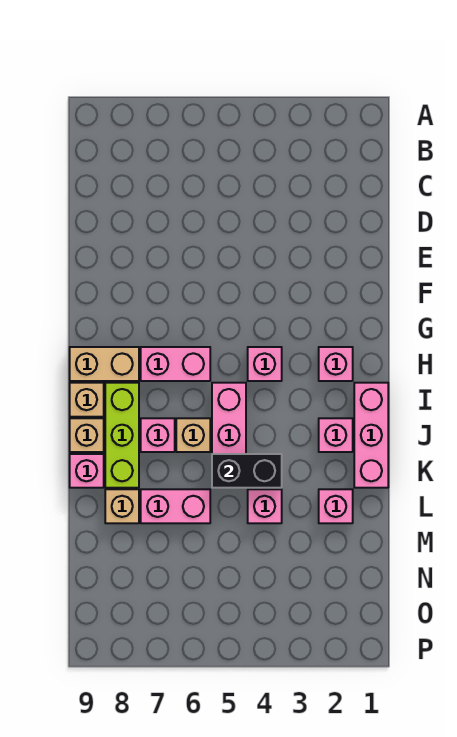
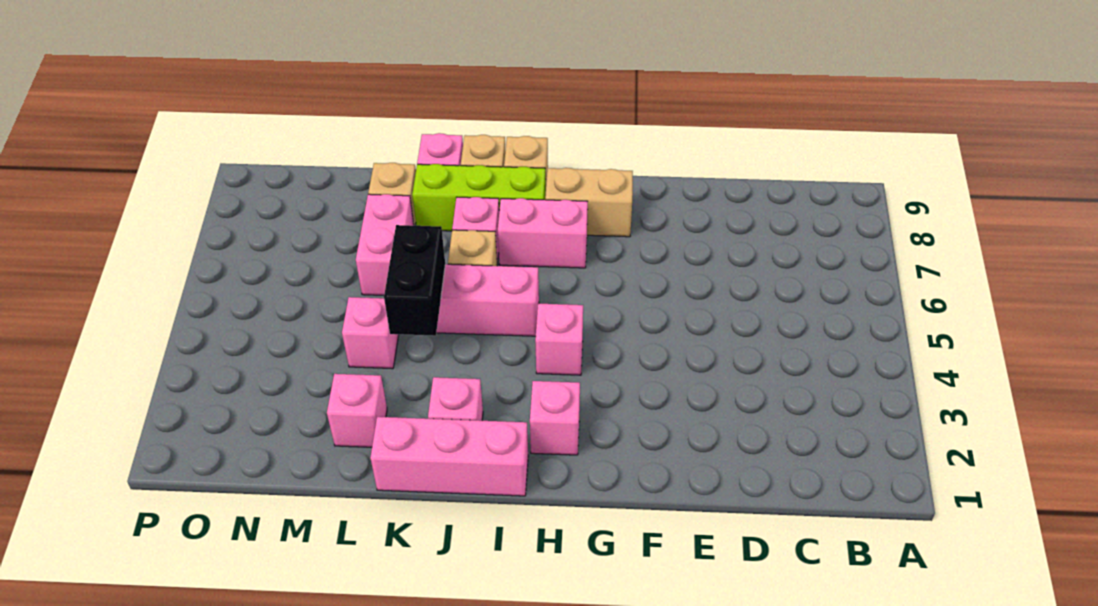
pink 1x2 brick [141,347,210,381] -> pink 1x2 brick turned to [498,198,588,268]
tan 1x2 brick [70,347,139,381] -> tan 1x2 brick turned to [545,168,633,237]

